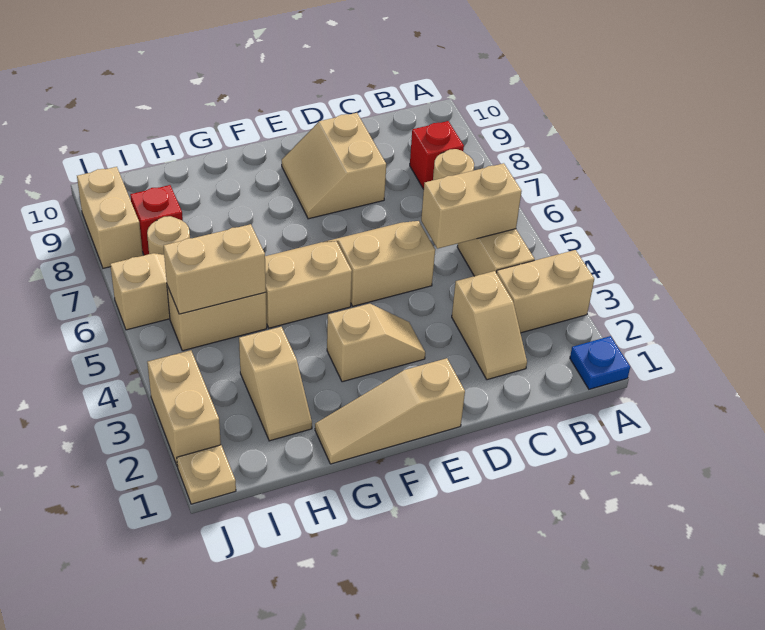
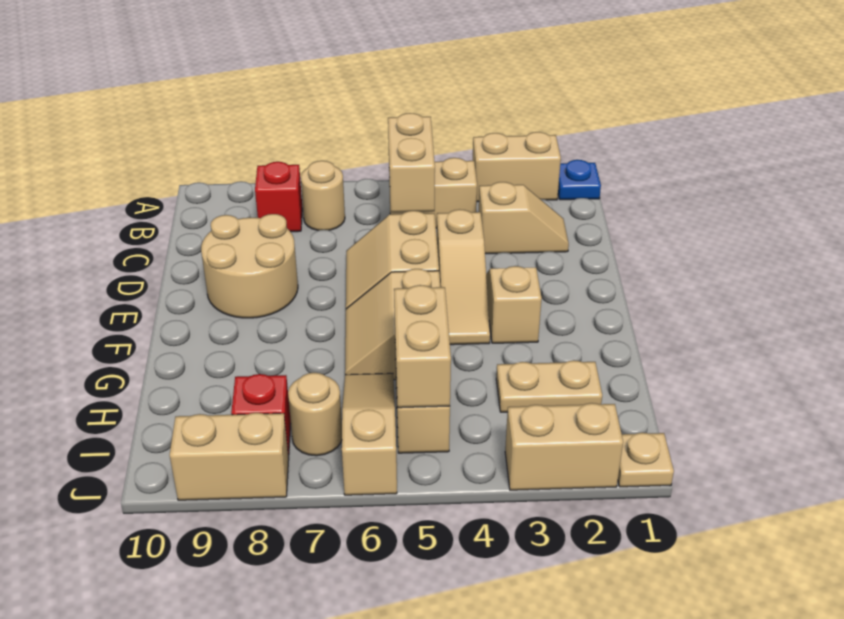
tan 1x2 brick [496,250,594,333] -> tan 1x2 brick turned to [473,132,561,202]
tan 2x2 slope [282,113,386,219] -> tan 2x2 round brick [201,214,298,318]
tan 1x3 slope [315,358,465,464] -> tan 1x3 slope moved to [437,209,490,345]
tan 1x2 slope [239,327,312,441] -> tan 1x2 plate [496,360,602,412]

